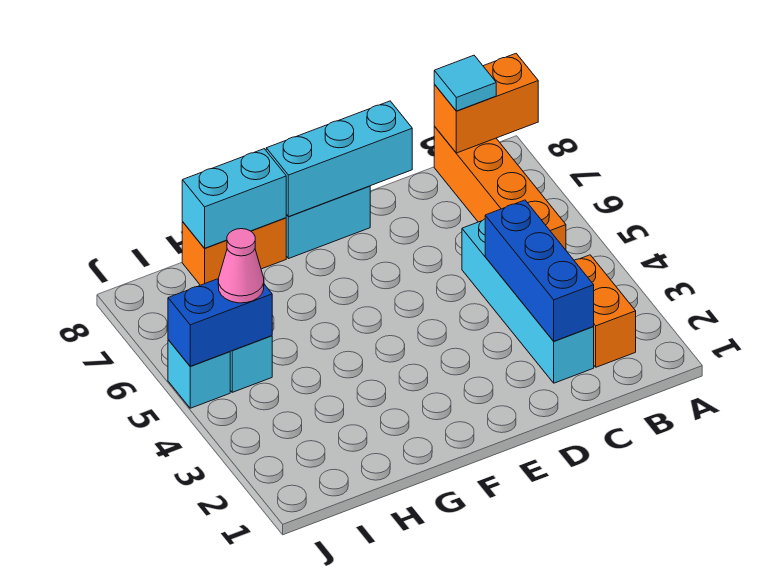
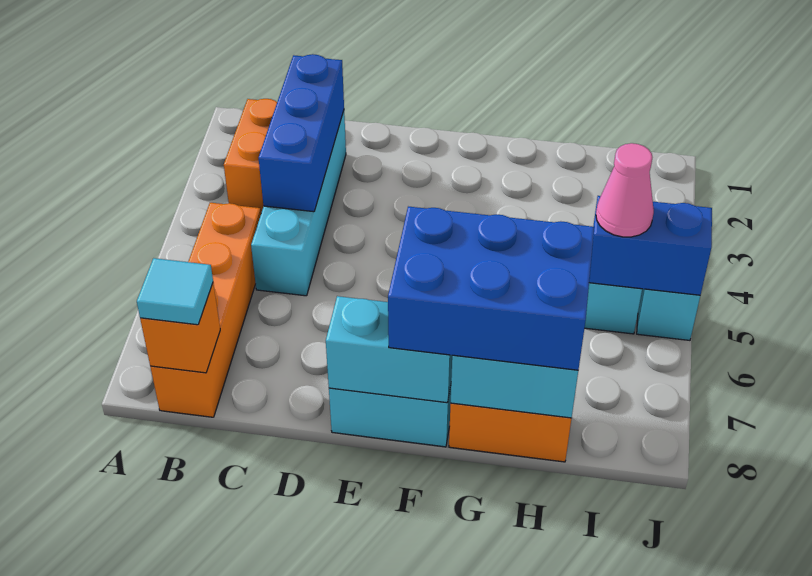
orange 1x2 brick [434,54,538,153] -> orange 1x1 brick [140,283,220,373]
cyan 1x3 brick [266,101,412,217] -> cyan 1x2 brick [326,296,452,403]
none -> blue 2x3 brick [388,207,594,370]

